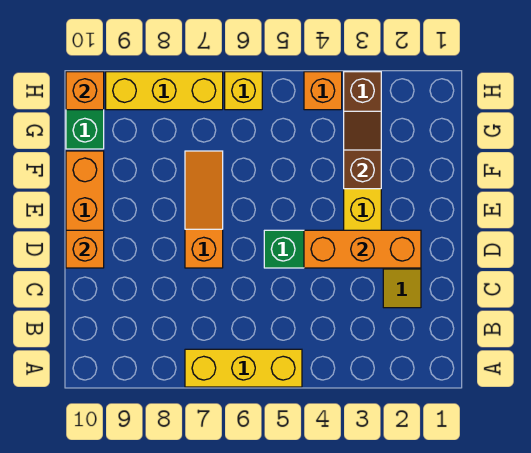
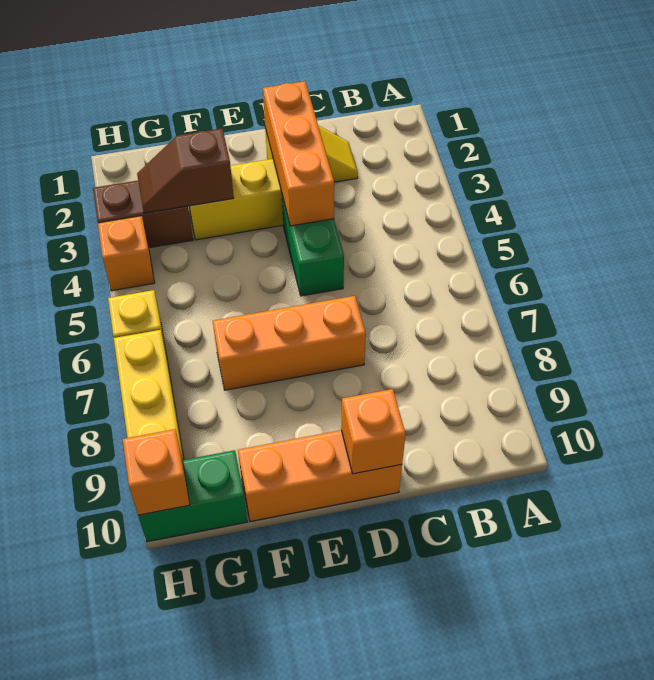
yellow 1x3 brick [185,349,302,387] -> none
orange 1x3 slope [185,151,223,268] -> orange 1x3 brick [213,296,366,390]

